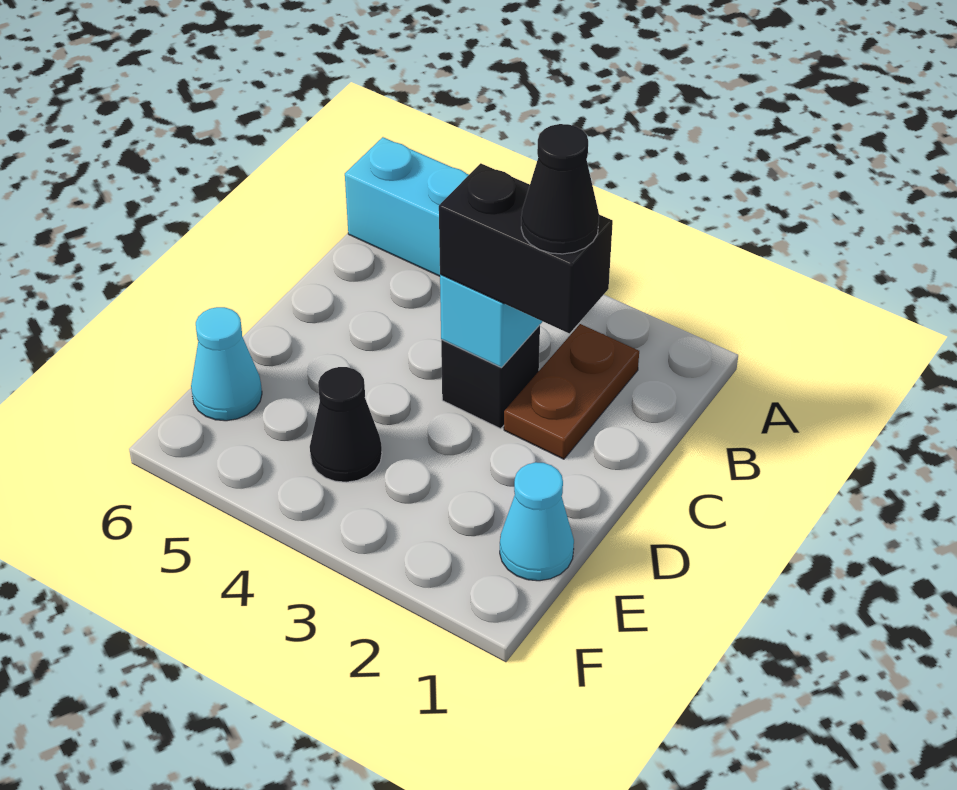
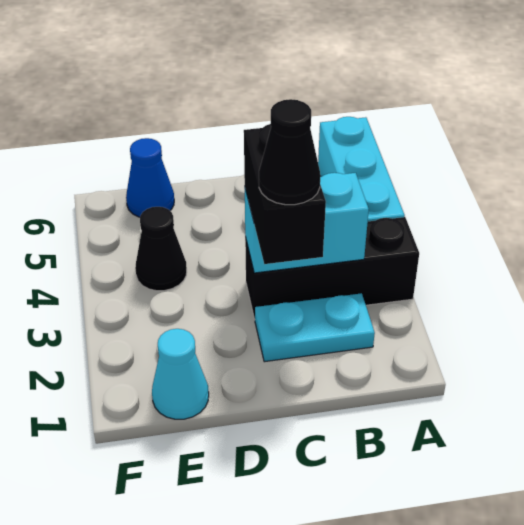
brown 1x2 plate [504,324,639,459] -> cyan 1x2 plate [255,293,375,362]
black 1x1 brick [441,325,540,429] -> black 1x3 brick [245,217,419,319]
cyan 1x1 cone [191,307,262,421] -> blue 1x1 cone [126,138,174,217]

